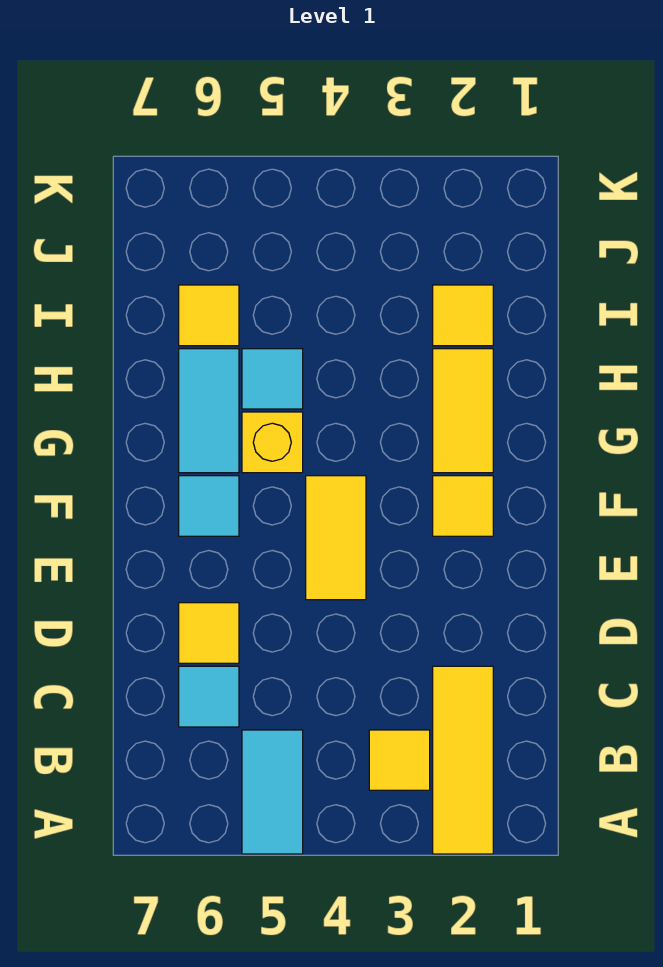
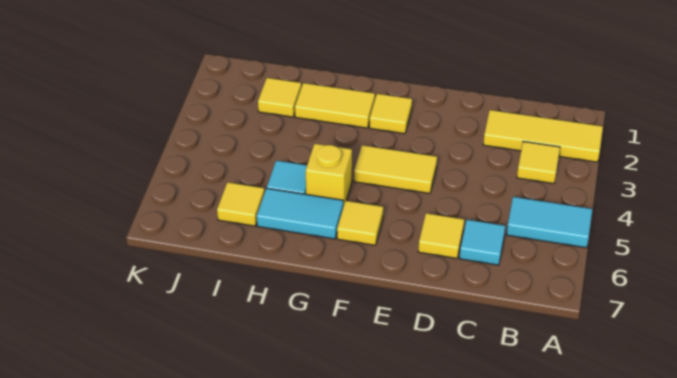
cyan 1x1 tile [179,476,239,536] -> yellow 1x1 tile [337,201,383,245]

